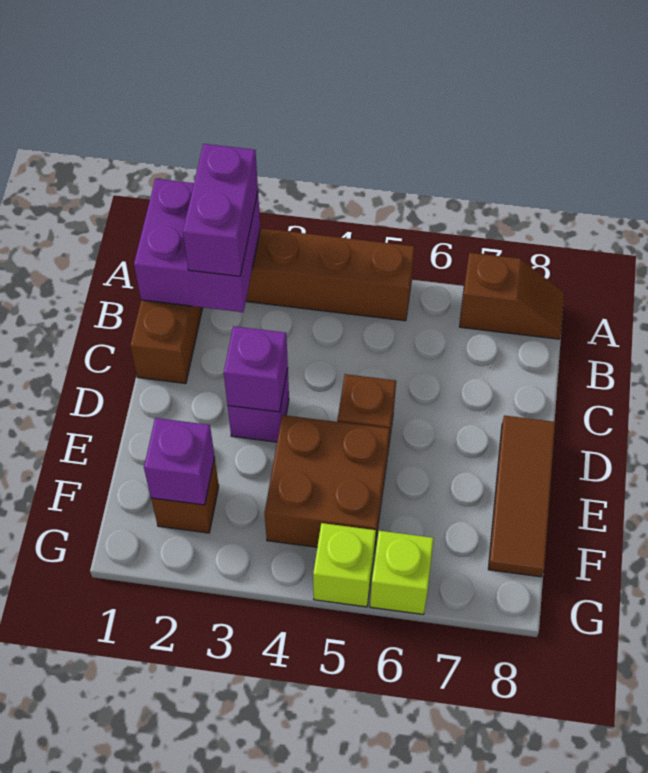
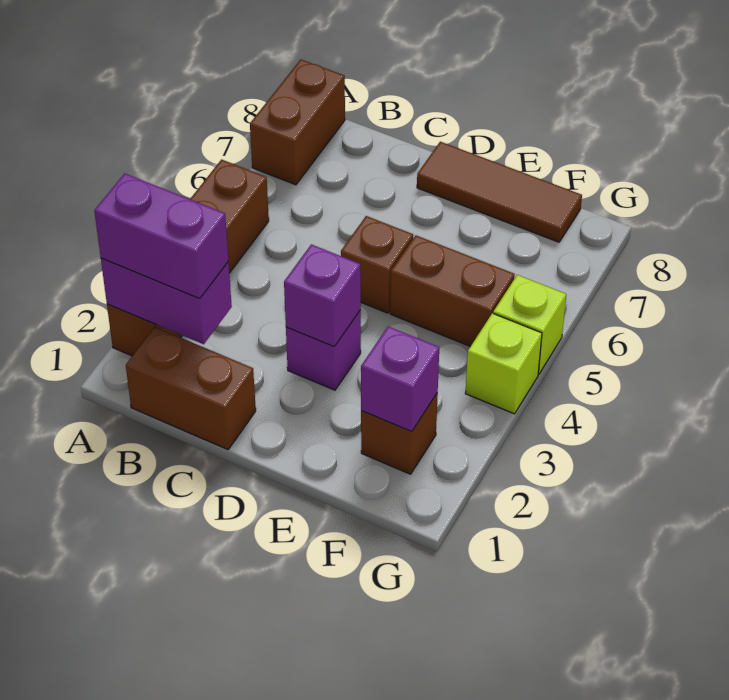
purple 2x2 brick [134,179,260,312] -> purple 1x2 brick [101,258,232,344]
brown 1x2 slope [459,253,564,339] -> brown 1x2 brick [250,59,345,185]
brown 2x2 brick [264,415,390,553] -> brown 1x2 brick [390,235,515,346]
lime 1x1 brick [370,531,434,614] -> lime 1x1 brick moved to [465,313,542,414]

